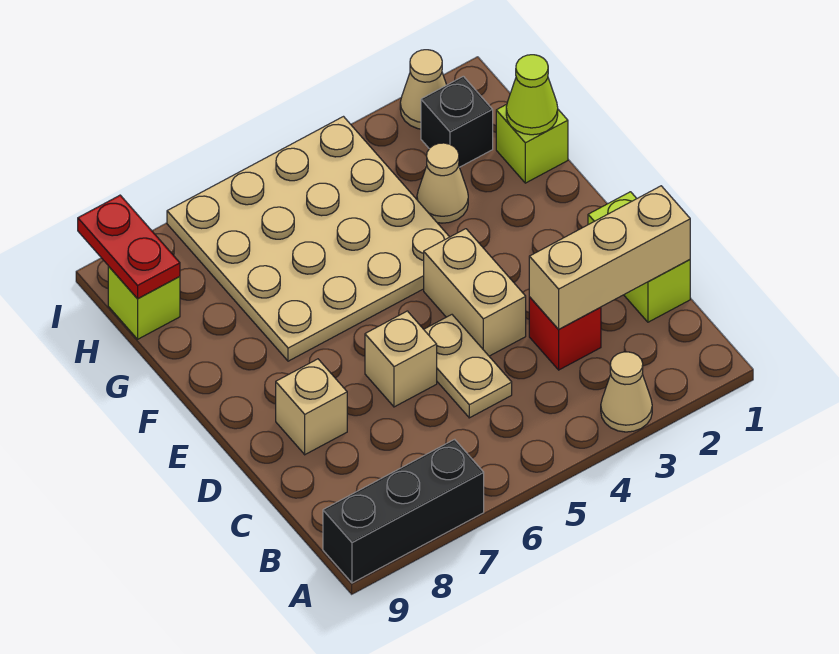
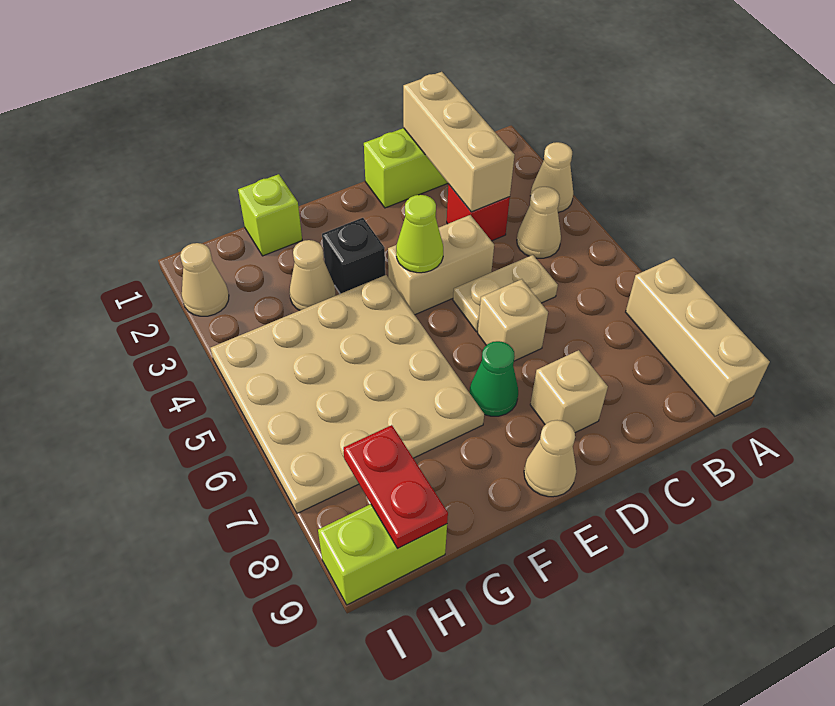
black 1x3 brick [323,439,484,583] -> tan 1x3 brick [626,258,770,416]
none -> tan 1x1 cone [517,187,561,258]
none -> green 1x1 cone [469,341,518,416]
none -> tan 1x1 cone [524,420,576,497]
lime 1x1 cone [506,55,558,135] -> lime 1x1 cone moved to [396,195,443,273]
black 1x1 brick [421,76,493,167] -> black 1x1 brick moved to [322,218,385,294]
lime 1x1 brick [108,266,180,339] -> lime 1x2 brick [318,504,447,605]
red 1x2 plate [78,195,180,299] -> red 1x2 plate turned to [343,425,448,548]

